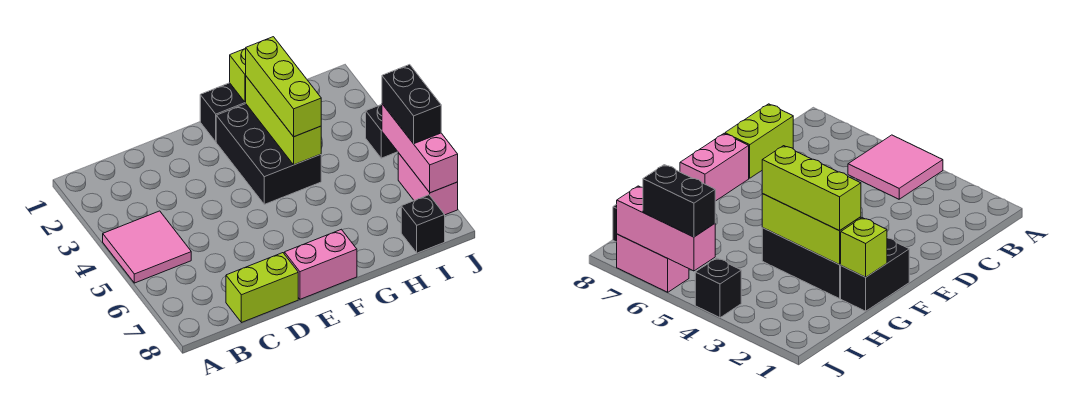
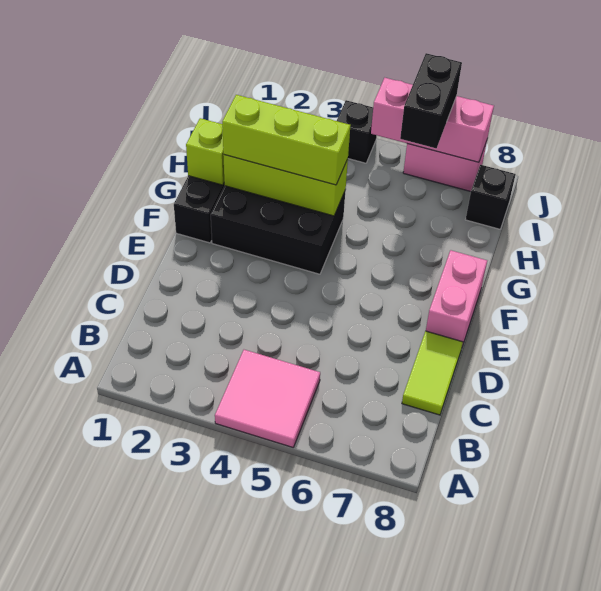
lime 1x2 brick [226,253,298,323] -> lime 1x2 tile [402,331,463,415]
black 1x2 brick [382,65,441,144] -> black 1x2 brick turned to [400,53,462,148]

